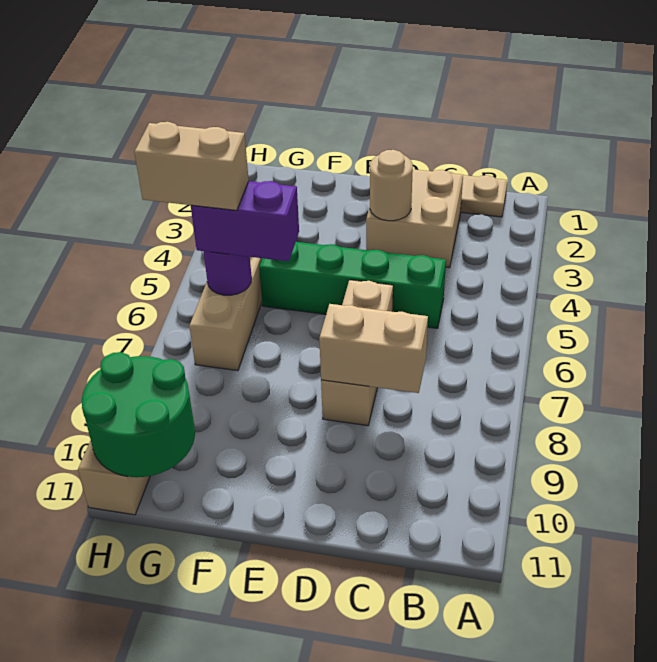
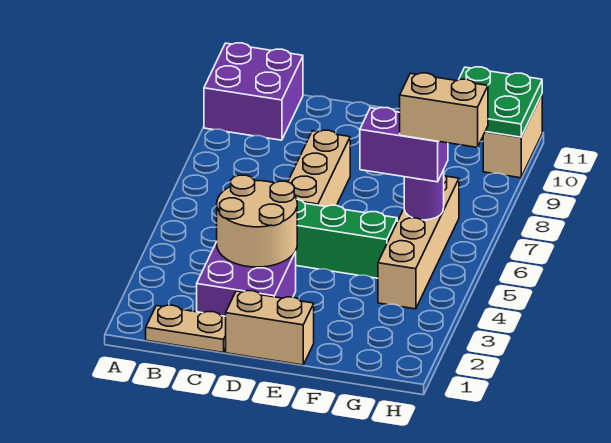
none -> purple 2x2 brick [204,43,303,140]
tan 2x2 brick [366,169,463,268] -> purple 2x2 brick [197,242,296,316]
tan 1x2 brick [319,304,428,393] -> tan 1x2 brick moved to [226,291,314,365]
tan 1x1 round brick [370,150,413,221] -> tan 2x2 round brick [217,175,297,267]
green 2x2 round brick [82,352,195,477] -> green 2x2 plate [459,67,542,137]

